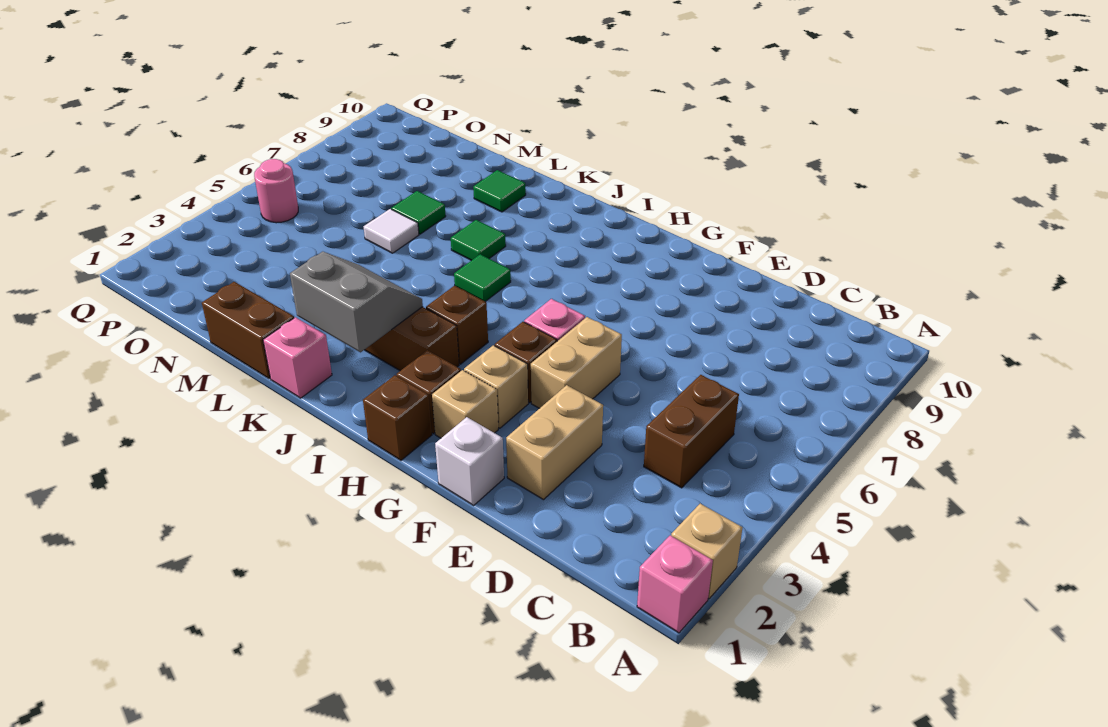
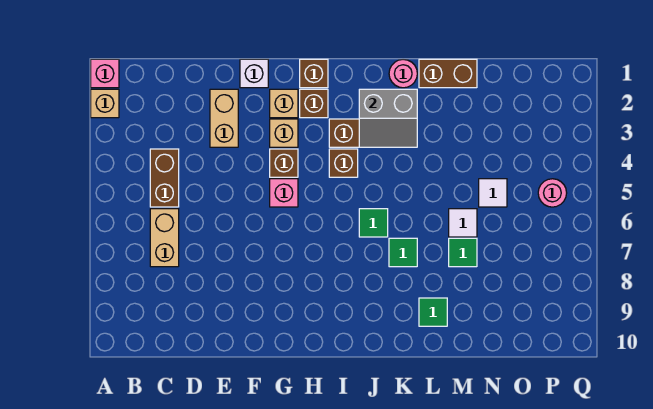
tan 1x2 brick [531,317,622,408] -> tan 1x2 brick moved to [150,209,179,267]
pink 1x1 brick [263,317,332,398] -> pink 1x1 round brick [389,59,417,88]
none -> white 1x1 tile [479,179,507,207]

